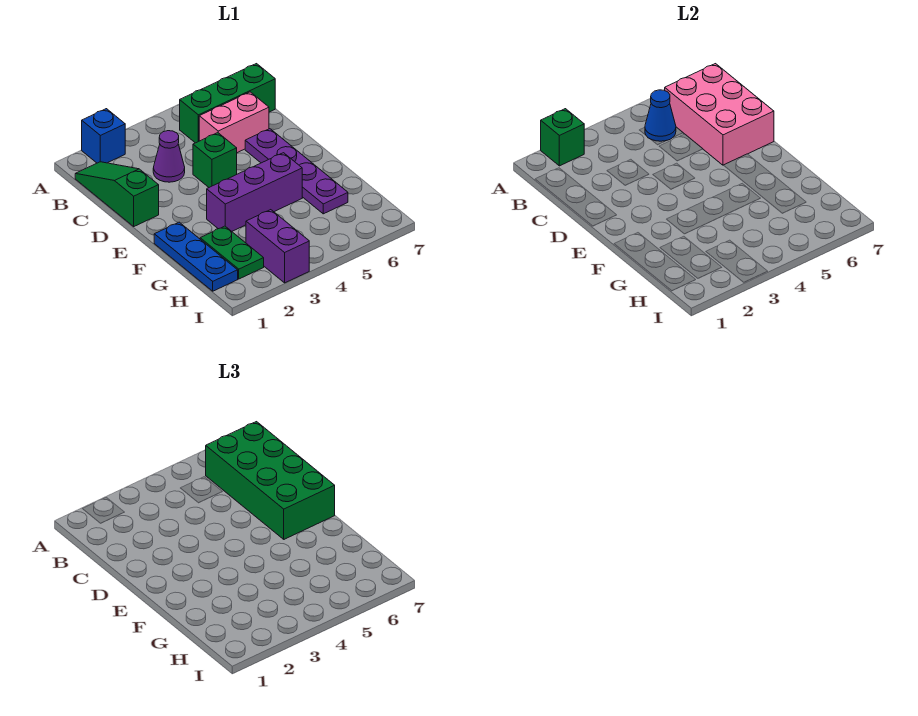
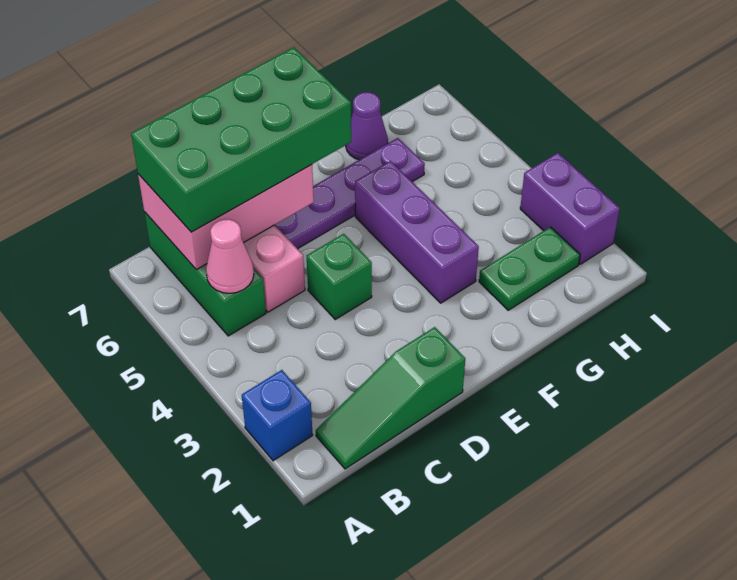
green 1x1 brick [541,109,585,166] -> none
blue 1x1 cone [645,90,676,141] -> pink 1x1 cone [206,219,254,293]
purple 1x1 cone [153,131,185,182] -> purple 1x1 cone moved to [346,92,388,160]
blue 1x3 plate [154,222,238,291] -> none
purple 1x2 brick [246,210,309,283] -> purple 1x2 brick turned to [520,153,620,264]

